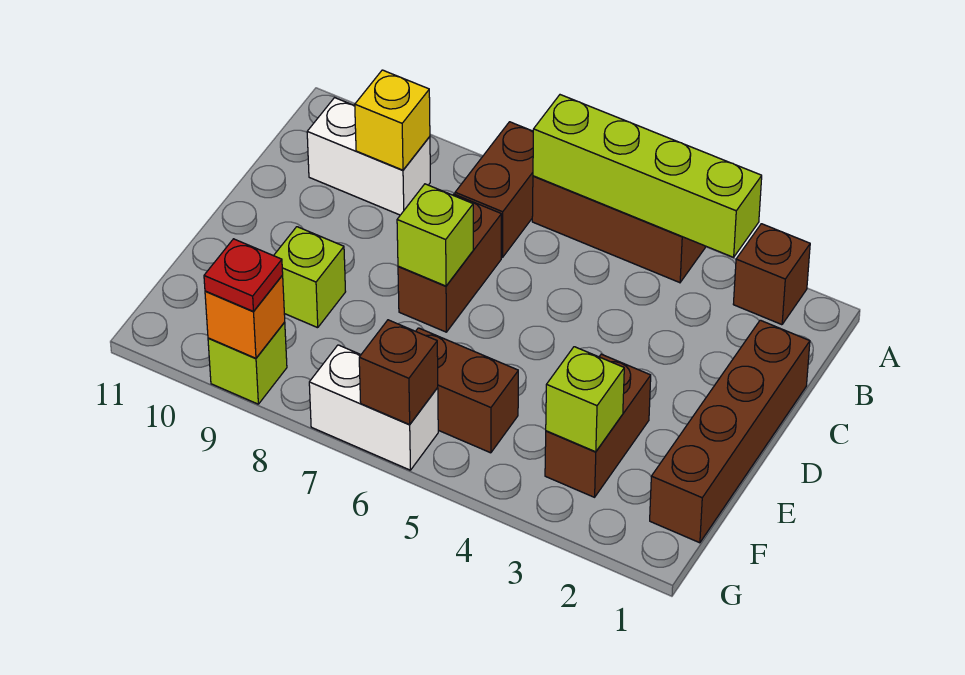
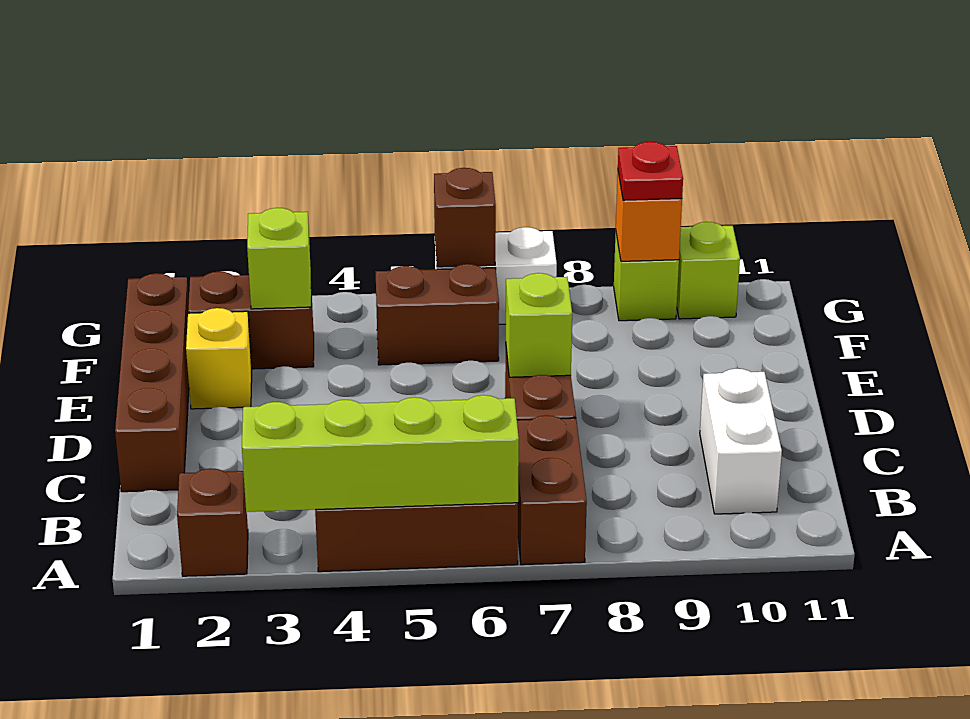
white 1x2 brick [307,98,430,215] -> white 1x2 brick turned to [700,369,782,514]
yellow 1x1 brick [355,70,430,170] -> yellow 1x1 brick moved to [186,308,252,409]
brown 1x2 brick [545,354,651,497] -> brown 1x2 brick turned to [188,272,314,369]
lime 1x1 brick [274,227,346,328] -> lime 1x1 brick moved to [677,222,740,319]

